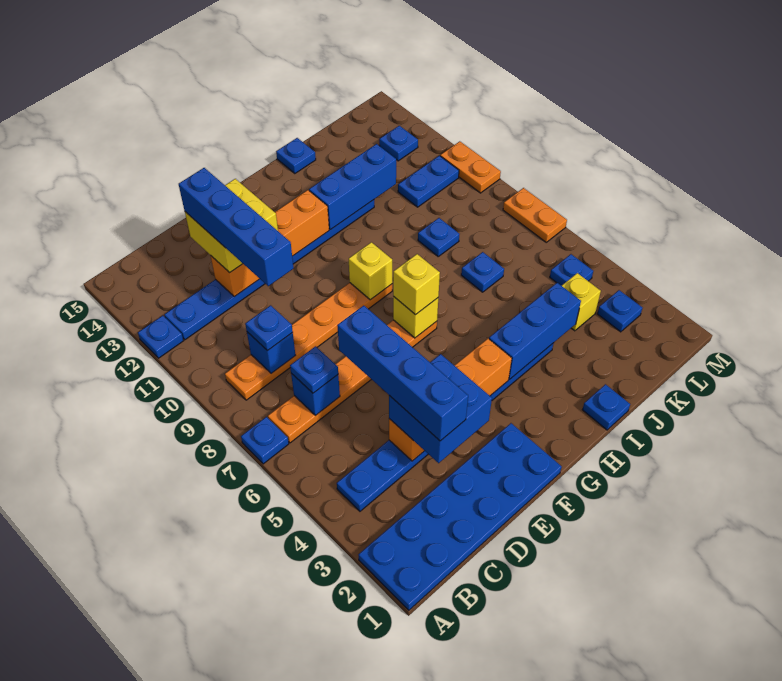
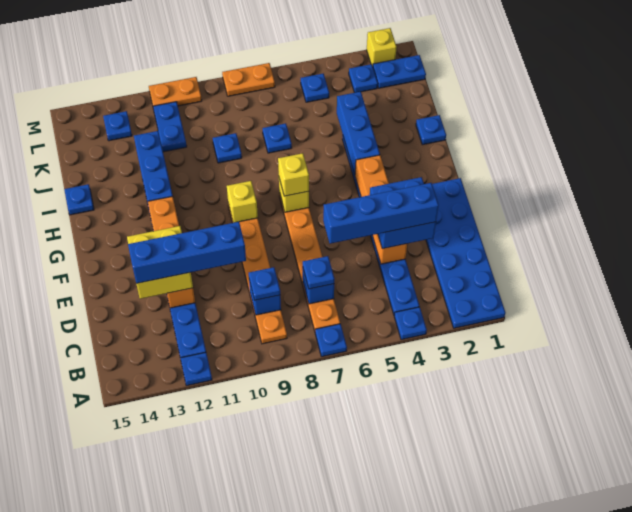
none -> blue 1x1 plate [394,307,427,340]
yellow 1x1 brick [562,273,601,331] -> yellow 1x1 brick moved to [367,28,397,66]
none -> blue 1x2 plate [373,55,426,88]

